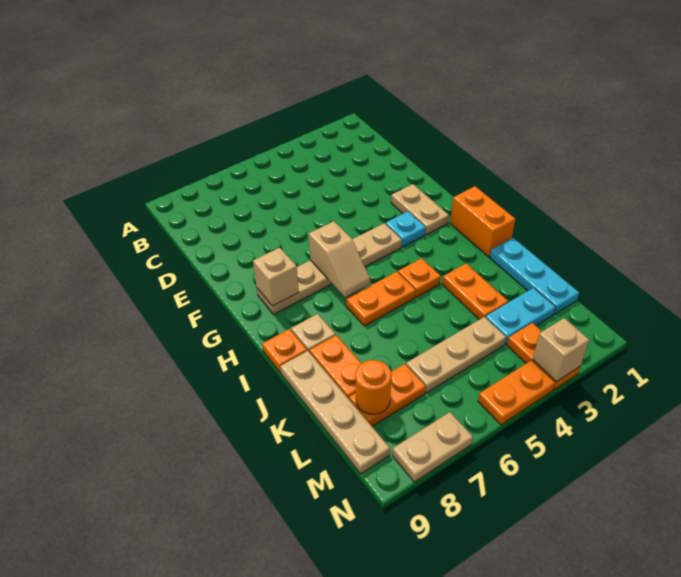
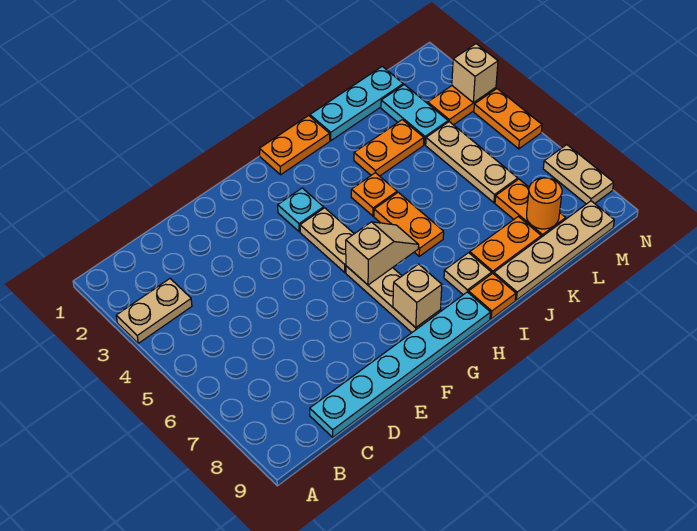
none -> cyan 1x6 plate [310,292,491,437]
tan 1x2 plate [391,184,449,235] -> tan 1x2 plate moved to [116,279,192,343]
orange 1x2 brick [450,186,515,257] -> orange 1x2 plate [259,116,330,175]

